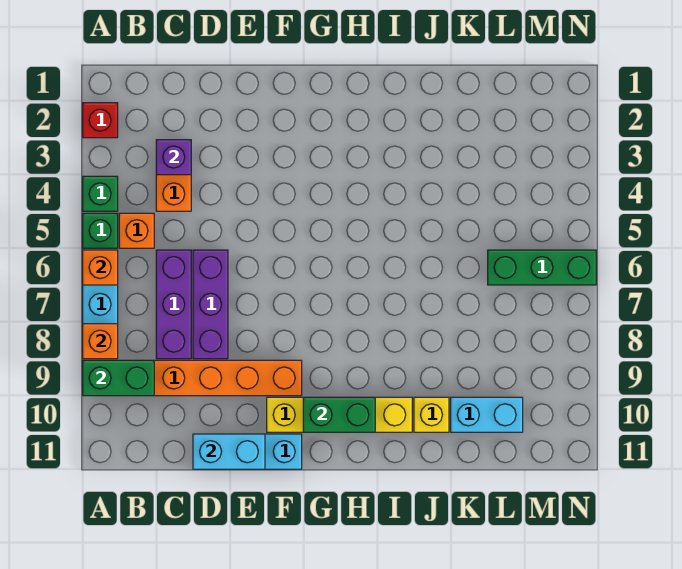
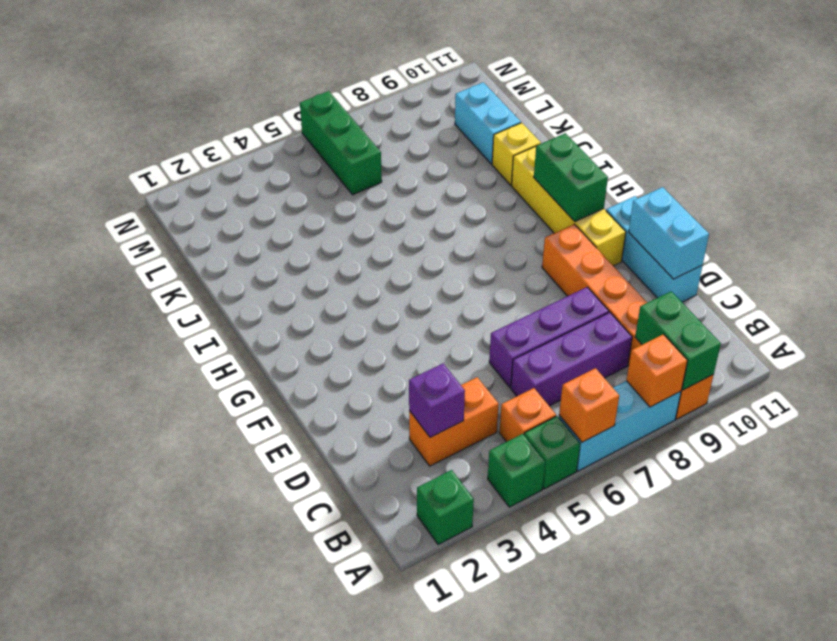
red 1x1 brick [83,103,118,138] -> green 1x1 brick [417,470,474,545]

